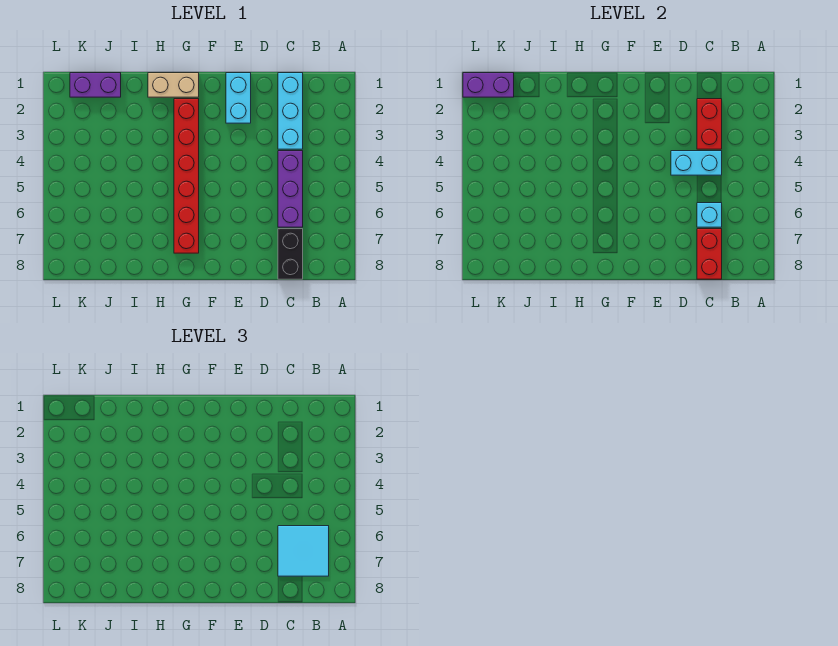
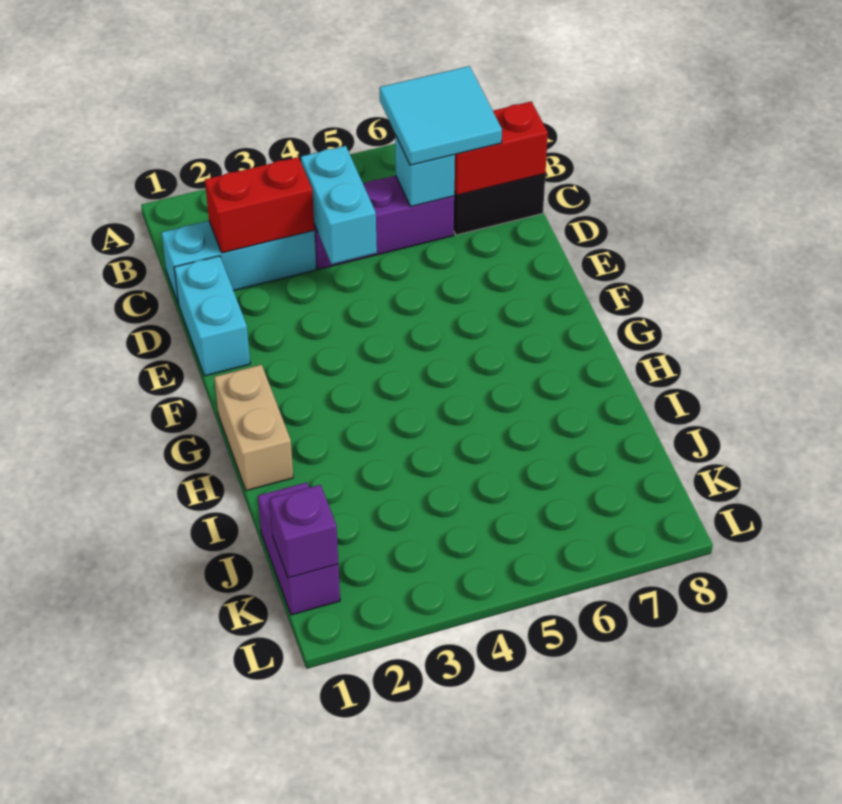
cyan 1x2 brick [226,73,251,123] -> cyan 1x2 brick turned to [174,256,250,376]
red 1x6 brick [174,99,199,253] -> none
purple 1x2 brick [463,73,514,97] -> purple 1x1 brick [270,485,338,578]

